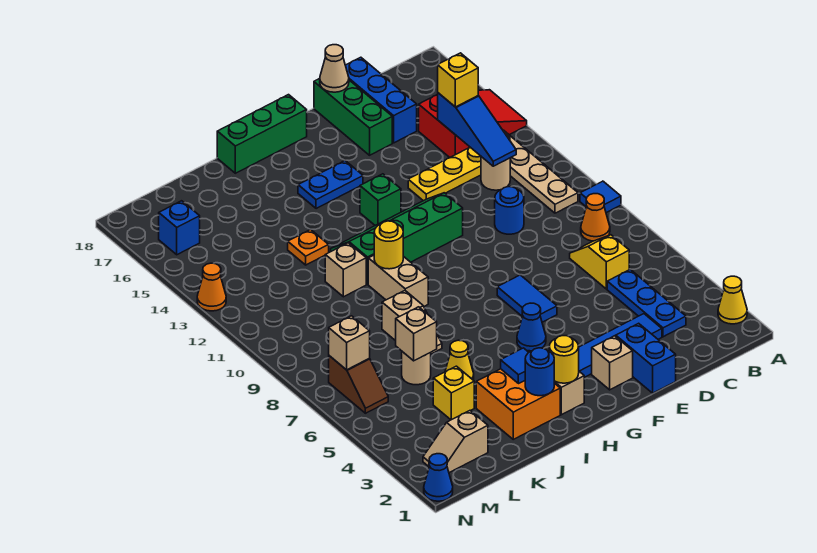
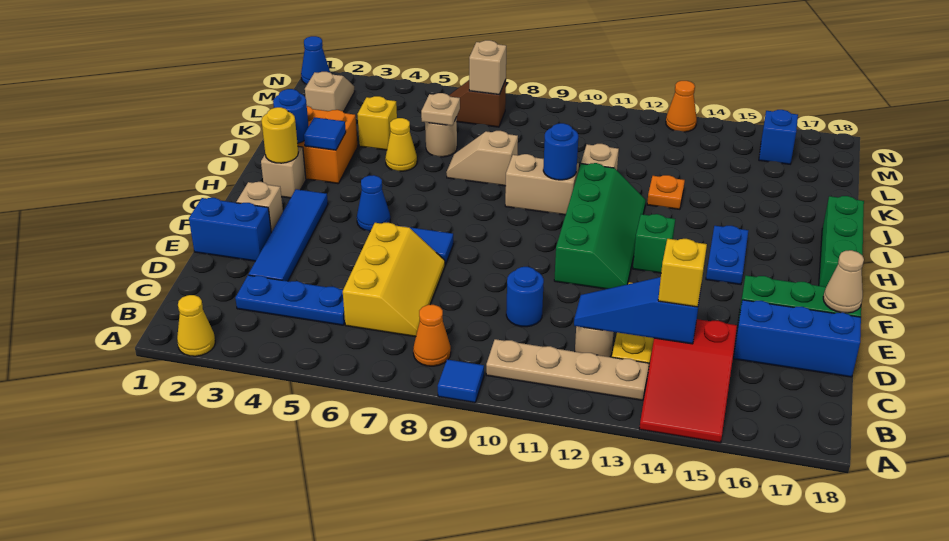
yellow 1x2 slope [570,235,629,289] -> yellow 2x3 slope [343,223,445,337]
yellow 1x1 round brick [374,221,403,269] -> blue 1x1 round brick [543,123,578,180]
tan 1x1 brick [396,307,437,361] -> tan 1x1 plate [421,93,460,126]

